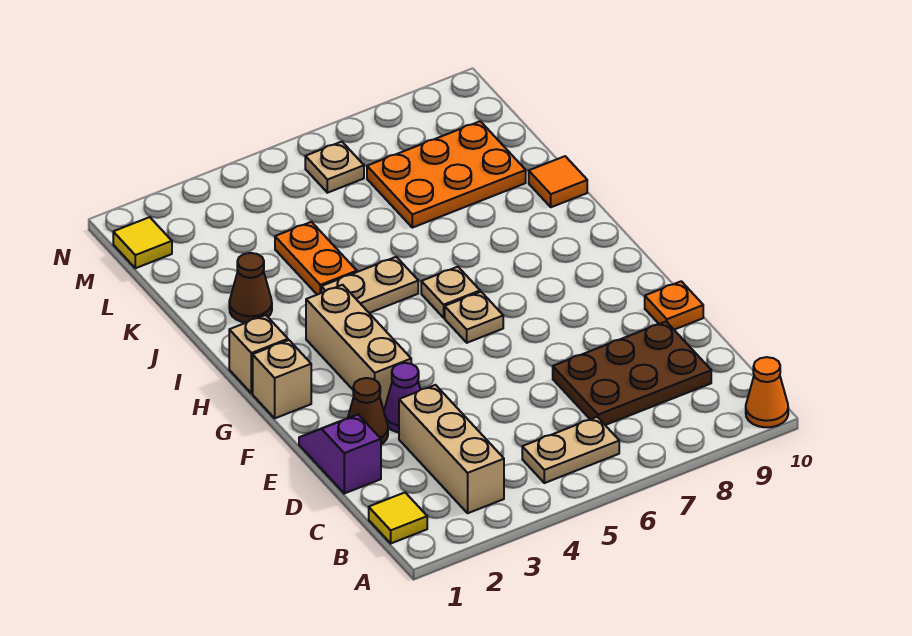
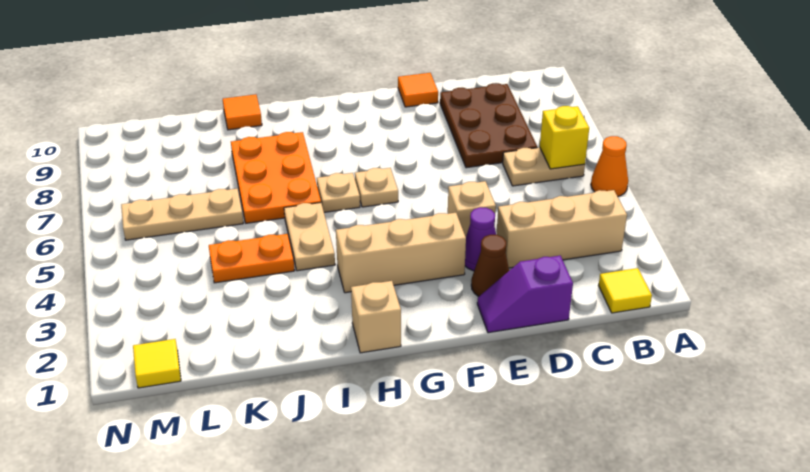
orange 1x1 cone [746,357,788,427] -> orange 1x1 cone moved to [591,136,628,196]
tan 1x2 plate [522,417,619,483] -> tan 1x2 plate turned to [503,147,585,186]
none -> yellow 1x1 brick [540,106,589,169]
orange 1x1 plate [645,281,703,330] -> orange 1x1 tile [398,73,438,107]
tan 1x1 brick [253,340,311,418] -> tan 1x1 brick moved to [448,181,496,237]
brown 1x1 cone [229,253,272,323] -> none
orange 2x3 plate [367,121,526,228] -> orange 2x3 plate moved to [231,132,321,223]
tan 1x1 plate [305,142,364,193] -> tan 1x3 plate [121,189,243,240]

